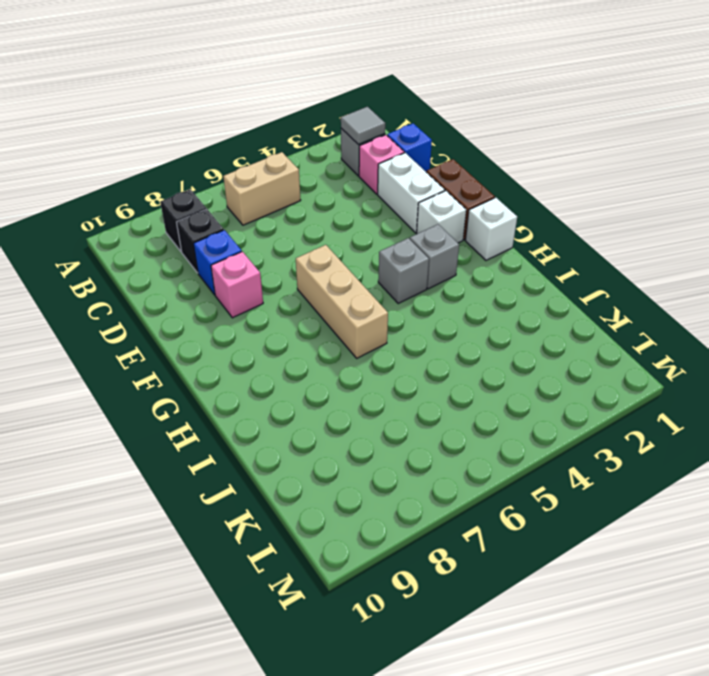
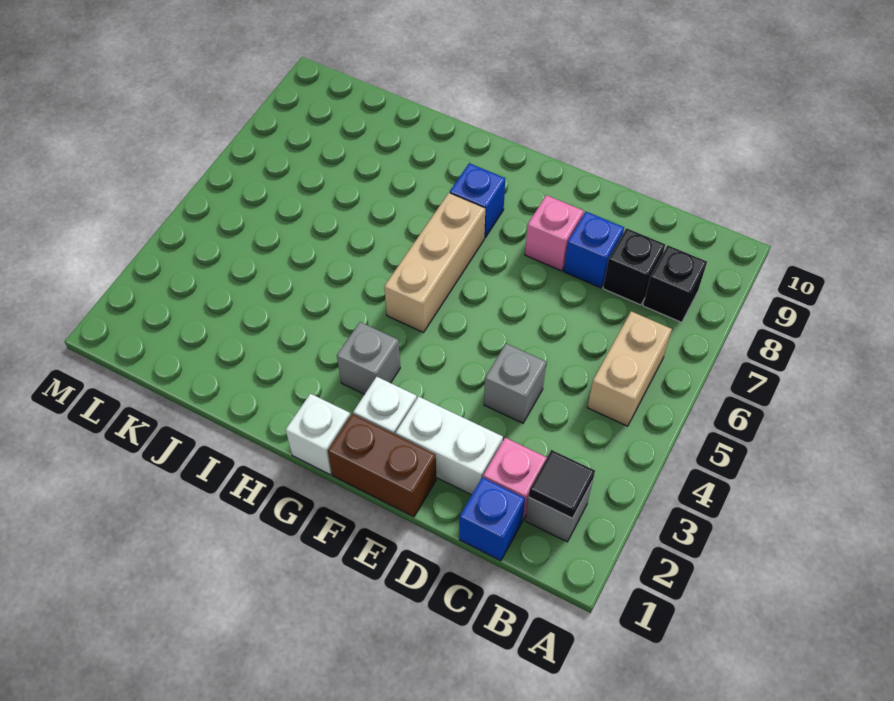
grey 1x1 tile [341,107,385,145] -> black 1x1 tile [529,450,595,518]
tan 1x3 brick [296,245,388,358] -> tan 1x3 brick turned to [384,193,485,333]
grey 1x1 brick [378,238,429,304] -> grey 1x1 brick moved to [484,344,546,423]
none -> blue 1x1 brick [450,163,505,238]

